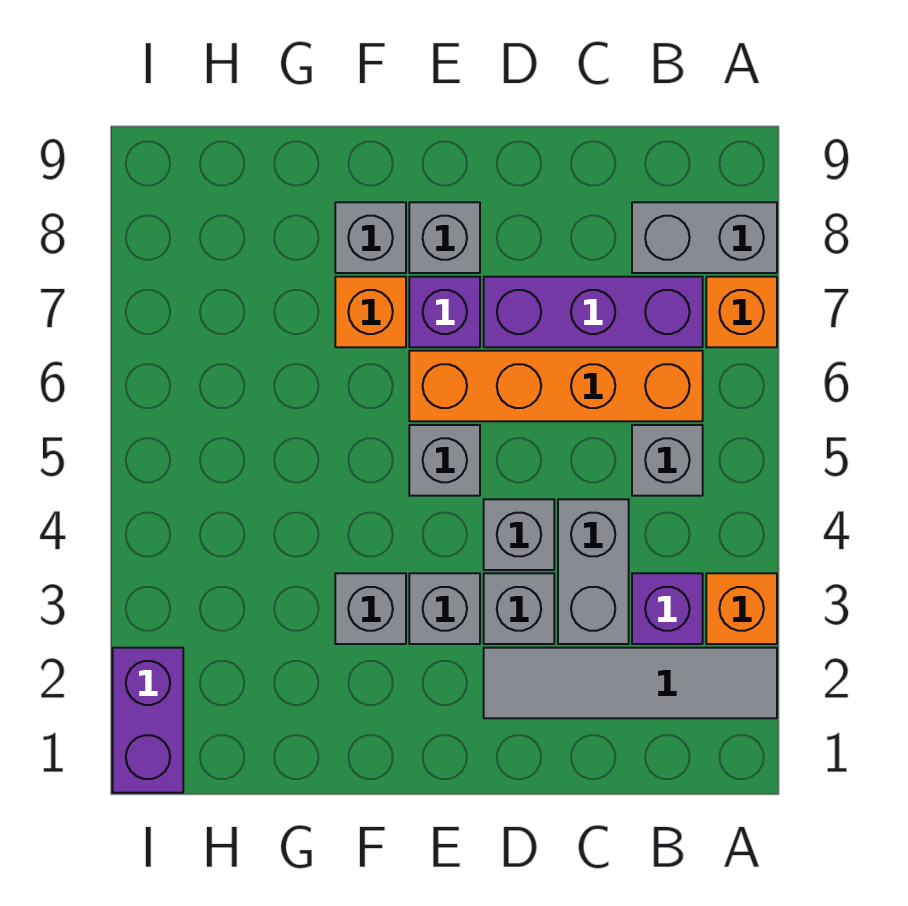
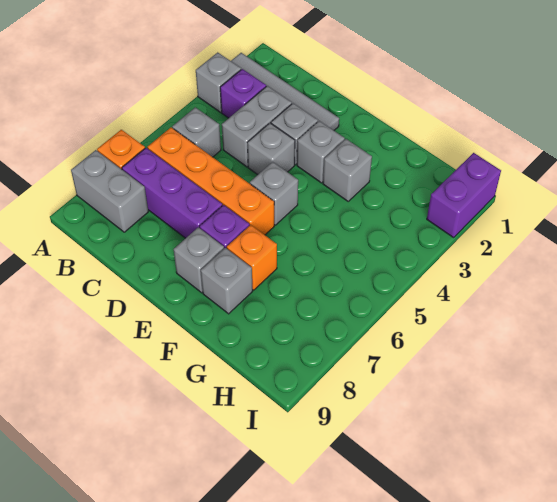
orange 1x1 brick [706,573,777,644] -> grey 1x1 brick [196,52,241,112]

